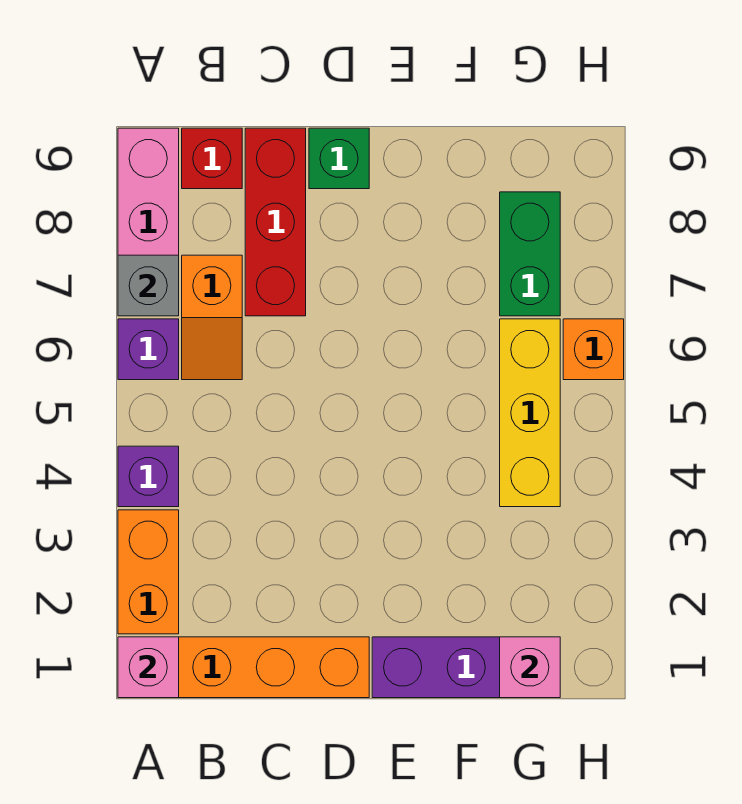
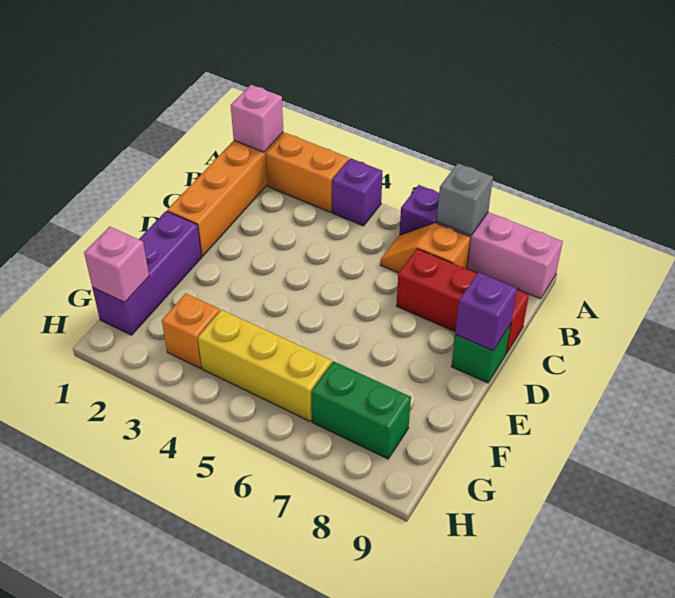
red 1x1 brick [182,128,242,189] -> none
none -> purple 1x1 brick [455,272,517,351]
orange 1x1 brick [563,319,624,380] -> orange 1x1 brick moved to [162,293,220,368]

